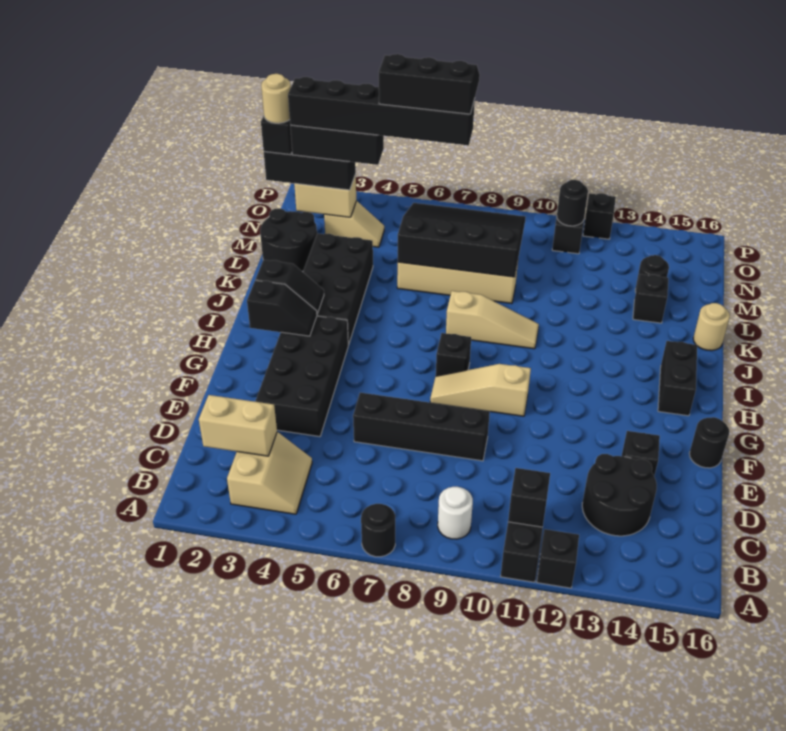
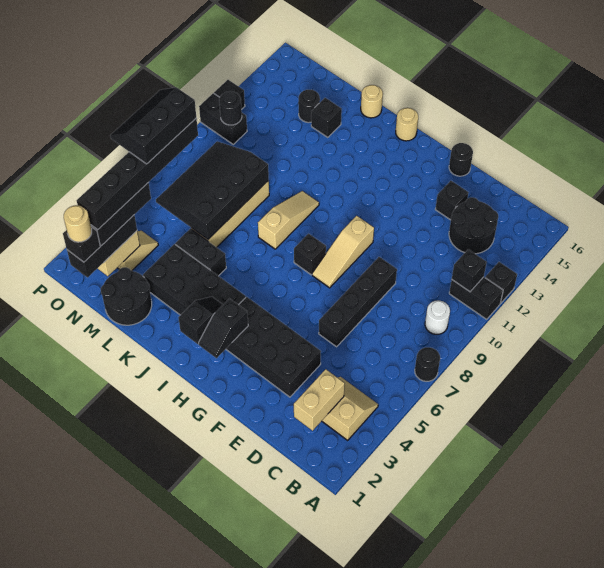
black 1x2 slope [247,280,317,336] -> black 1x2 slope turned to [199,298,248,358]
black 1x2 brick [658,341,697,416] -> black 1x2 brick moved to [175,229,226,276]
none -> tan 1x1 round brick [396,108,418,141]

